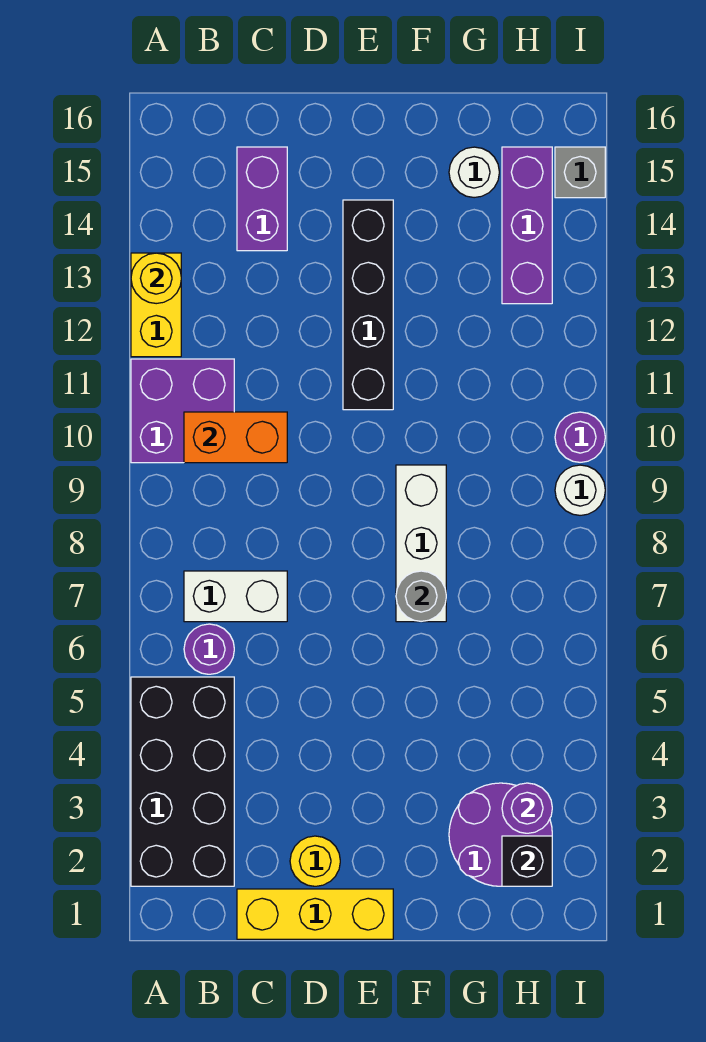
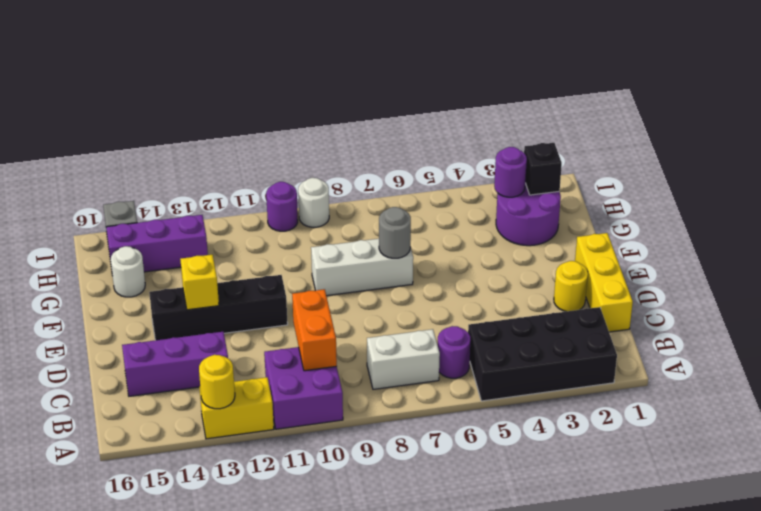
white 1x2 brick [184,571,287,622] -> white 1x2 brick turned to [367,329,440,389]
purple 1x2 brick [237,147,287,251] -> purple 1x3 brick [122,332,228,396]
none -> yellow 1x1 brick [180,255,219,310]

